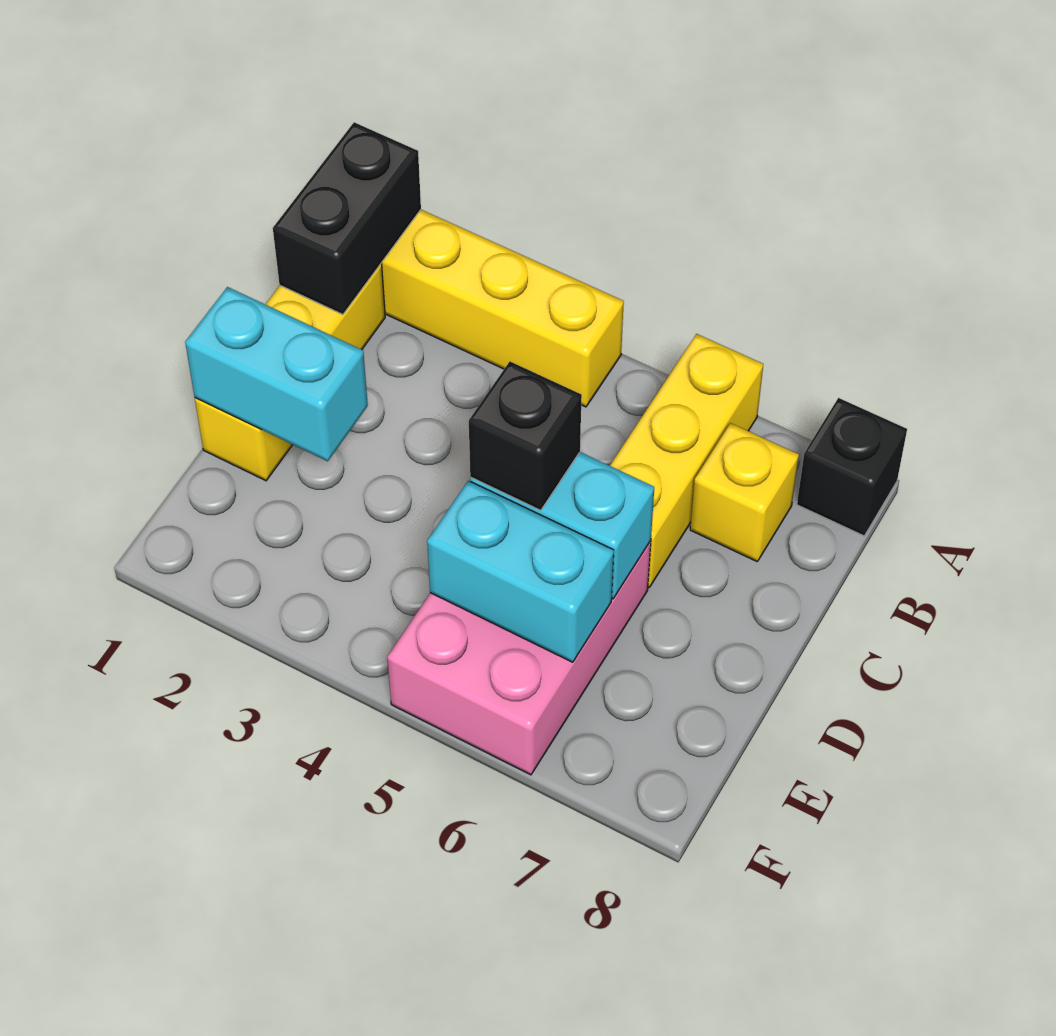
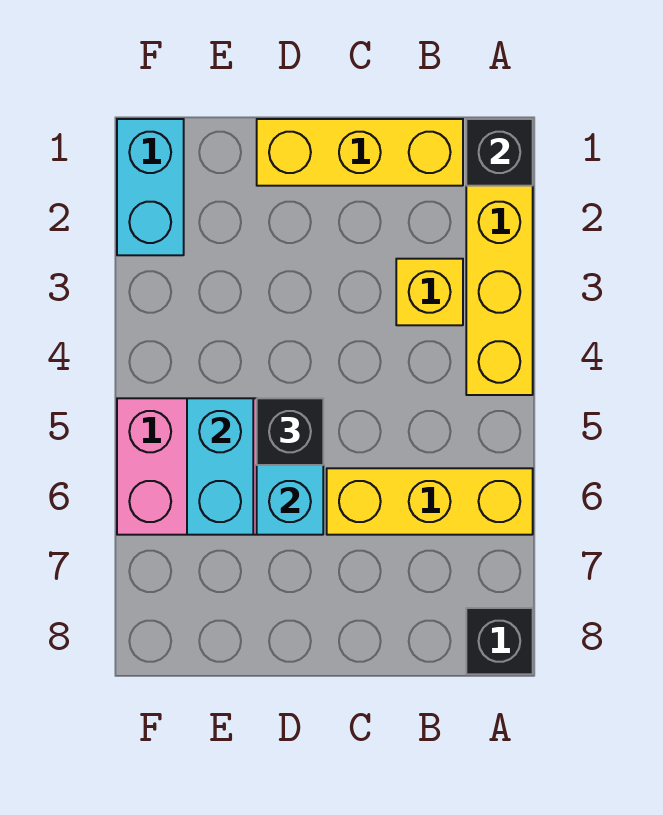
black 1x2 brick [273,122,421,314] -> black 1x1 brick [466,119,533,186]
yellow 1x1 brick [690,423,799,562] -> yellow 1x1 brick moved to [396,259,463,325]
cyan 1x2 brick [185,287,368,461] -> cyan 1x2 brick moved to [117,119,184,255]

